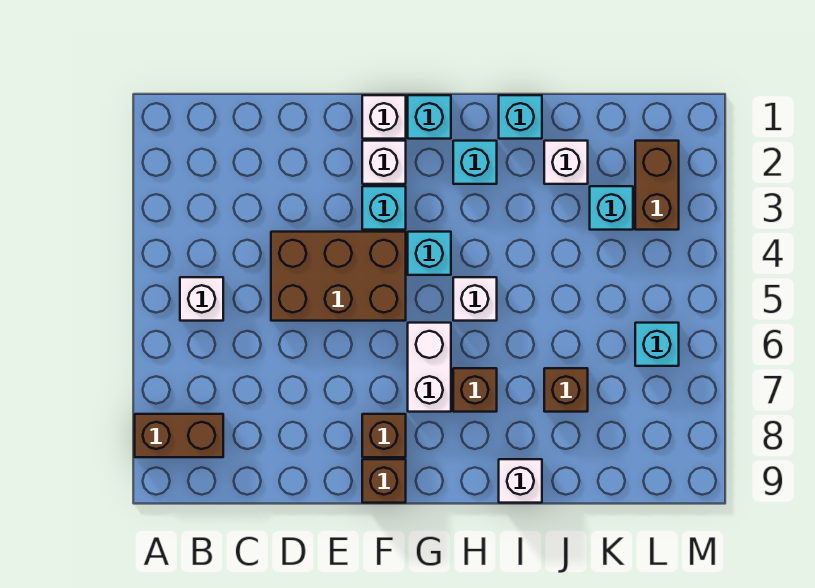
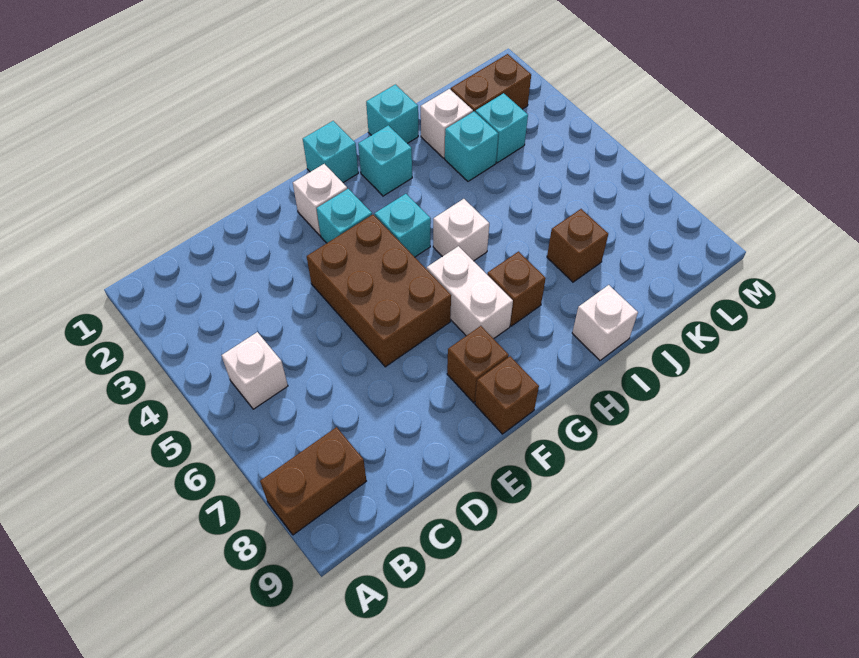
brown 2x3 brick [271,232,406,321] -> brown 2x3 brick turned to [307,215,451,367]
white 1x1 brick [362,95,406,139] -> none
brown 1x2 brick [635,141,679,230] -> brown 1x2 brick turned to [451,54,531,112]
cyan 1x1 brick [635,323,679,366] -> cyan 1x1 brick moved to [445,112,498,181]

